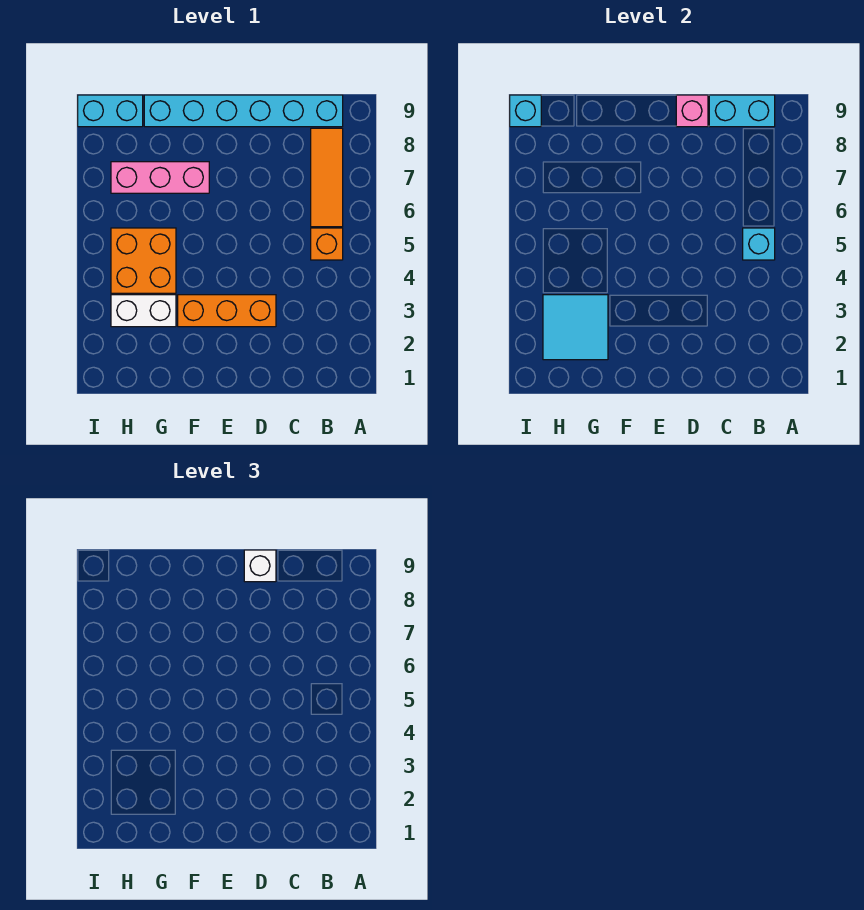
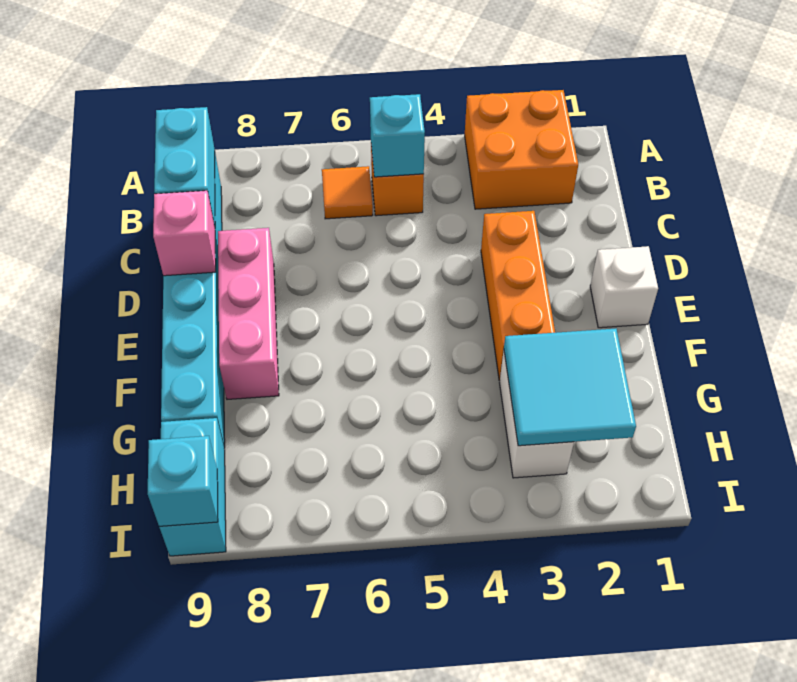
orange 1x3 tile [311,128,343,227] -> orange 1x1 tile [322,166,373,219]
white 1x1 brick [244,550,276,582] -> white 1x1 brick moved to [590,246,658,328]
pink 1x3 brick [111,162,209,193] -> pink 1x3 brick moved to [218,228,279,399]
orange 2x2 brick [111,228,176,293] -> orange 2x2 brick moved to [465,90,578,209]

